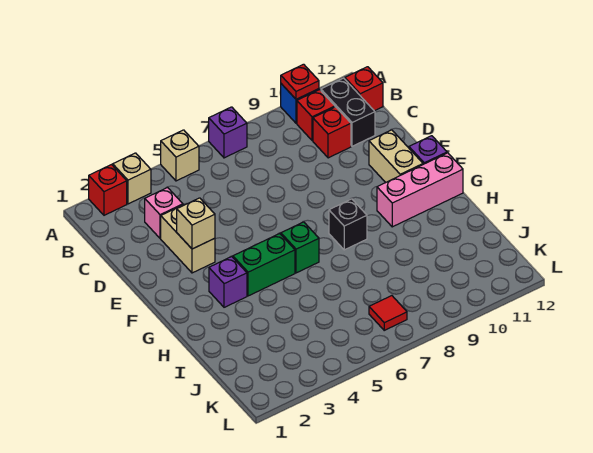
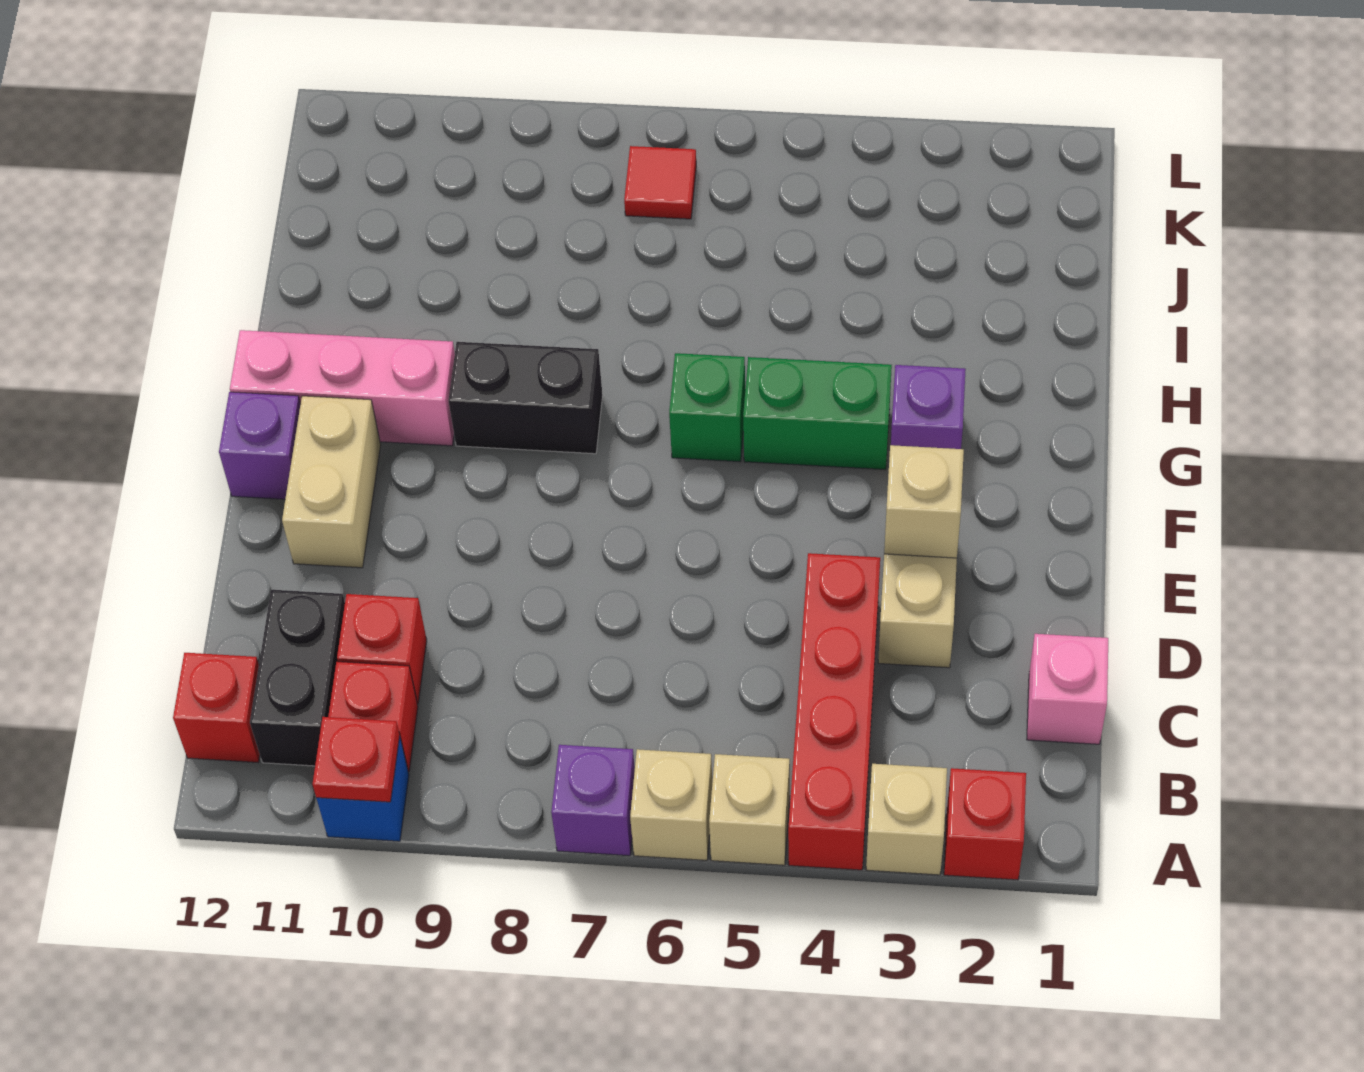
none -> red 1x4 brick [788,553,880,870]
none -> tan 1x1 brick [630,749,712,860]
pink 1x1 brick [145,188,183,238] -> pink 1x1 brick moved to [1027,634,1108,744]
black 1x1 brick [329,199,367,250] -> black 1x2 brick [449,342,603,454]

